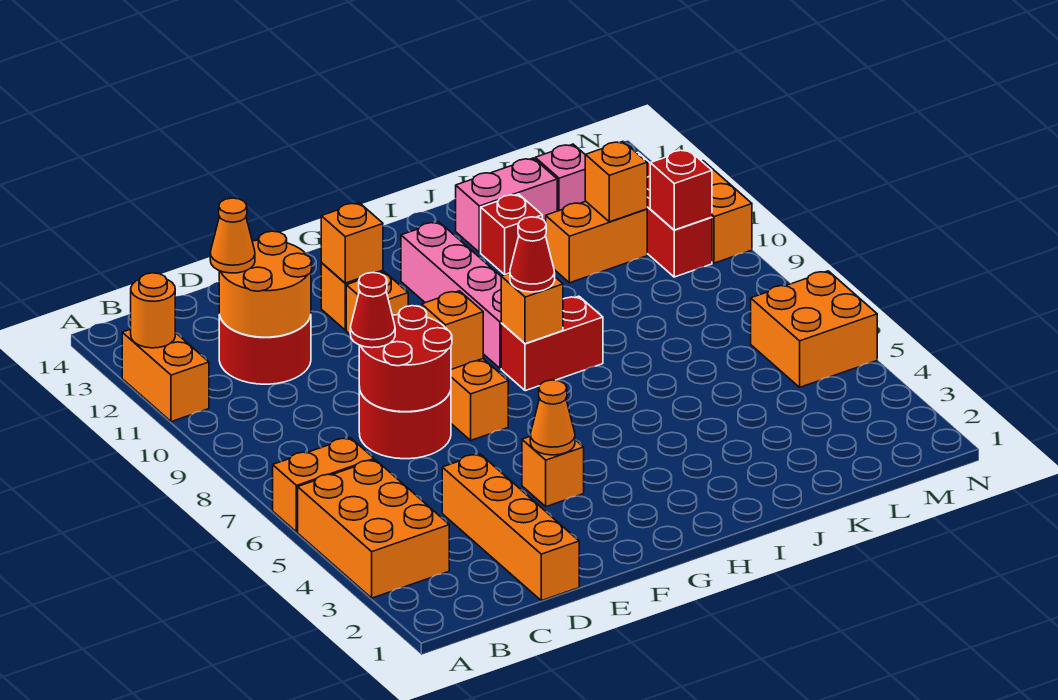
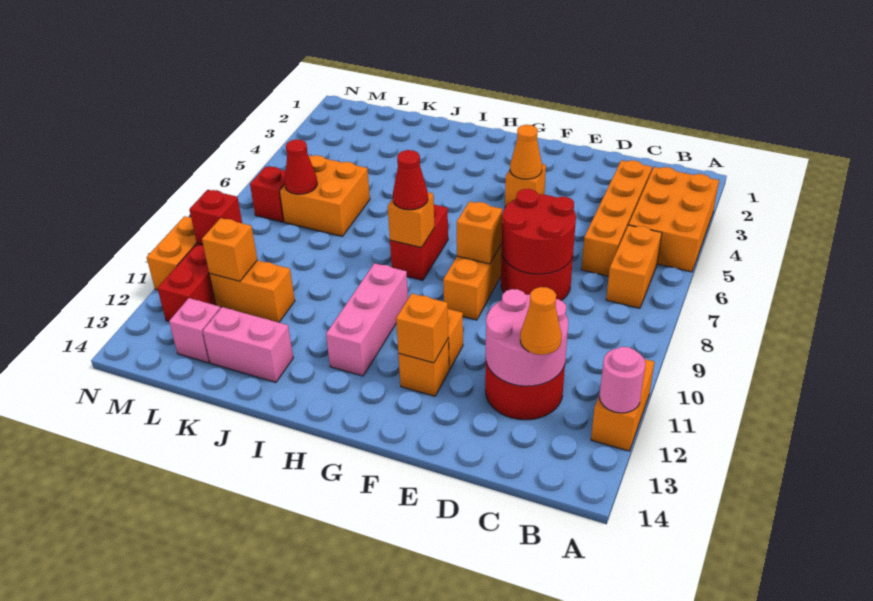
orange 1x2 brick [273,438,374,532] -> orange 1x2 brick turned to [606,225,662,308]
orange 1x1 round brick [131,273,175,348] -> pink 1x1 round brick [599,347,646,413]
orange 2x2 round brick [219,231,312,337] -> pink 2x2 round brick [486,289,568,386]
orange 1x4 brick [442,454,579,601] -> orange 1x4 brick moved to [581,160,652,276]
red 1x1 cone [350,273,395,348] -> red 1x1 cone moved to [285,139,317,194]
red 1x2 brick [501,296,603,391] -> red 1x2 brick turned to [390,204,448,280]
pink 1x4 brick [401,222,501,369] -> pink 1x3 brick [326,263,408,376]
red 1x1 brick [481,194,542,275] -> red 1x1 brick moved to [250,167,285,222]
orange 2x2 brick [751,271,877,387] -> orange 2x2 brick moved to [280,155,370,236]

